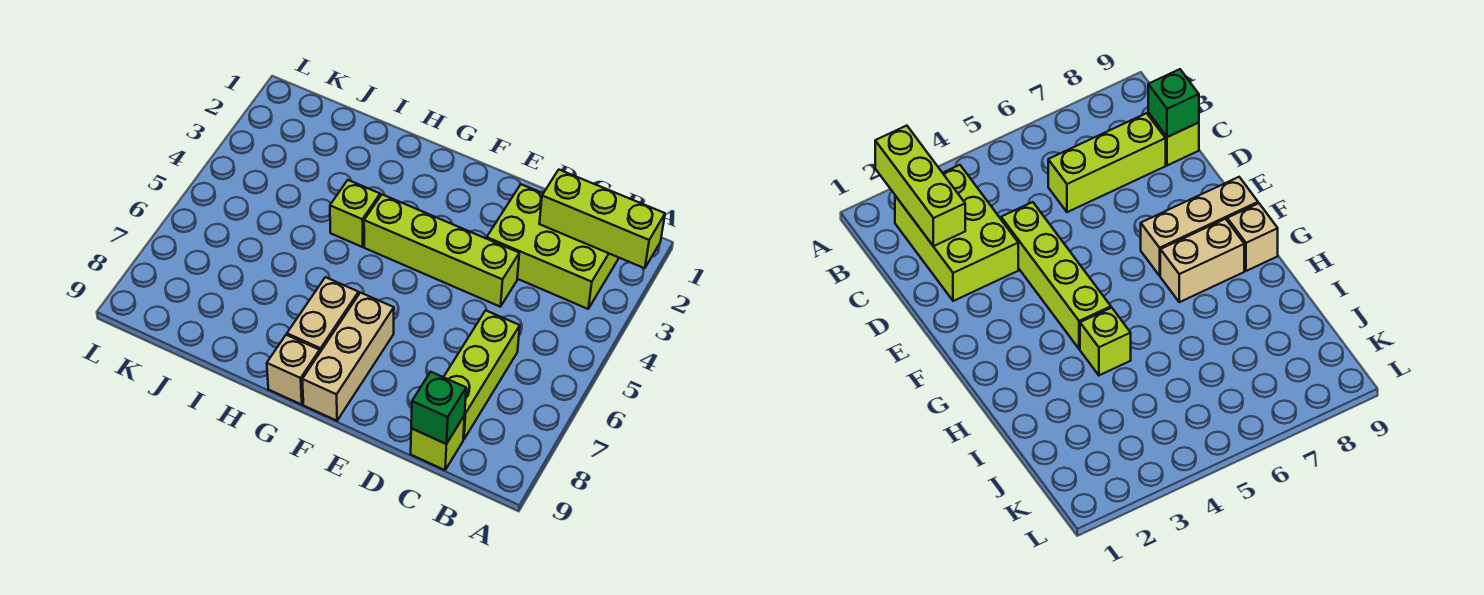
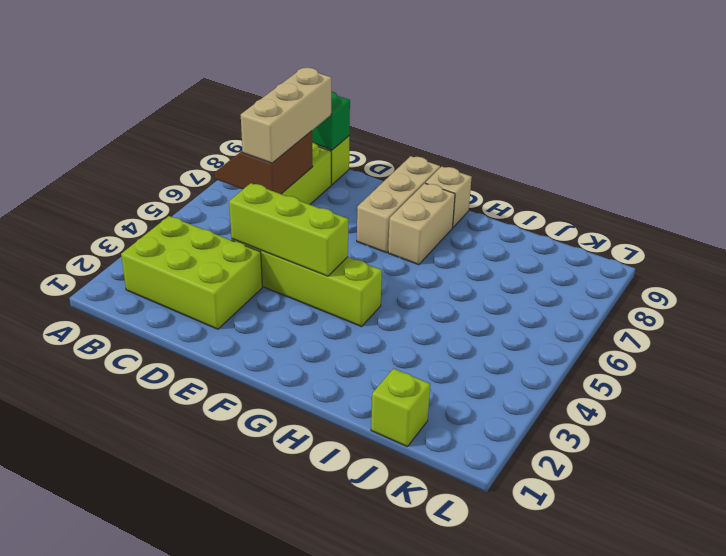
lime 1x3 brick [539,170,665,268] -> lime 1x3 brick moved to [229,183,348,276]
none -> brown 2x2 slope [215,131,313,194]
none -> tan 1x3 brick [241,68,331,163]
lime 1x1 brick [330,180,380,247] -> lime 1x1 brick moved to [371,369,430,446]

